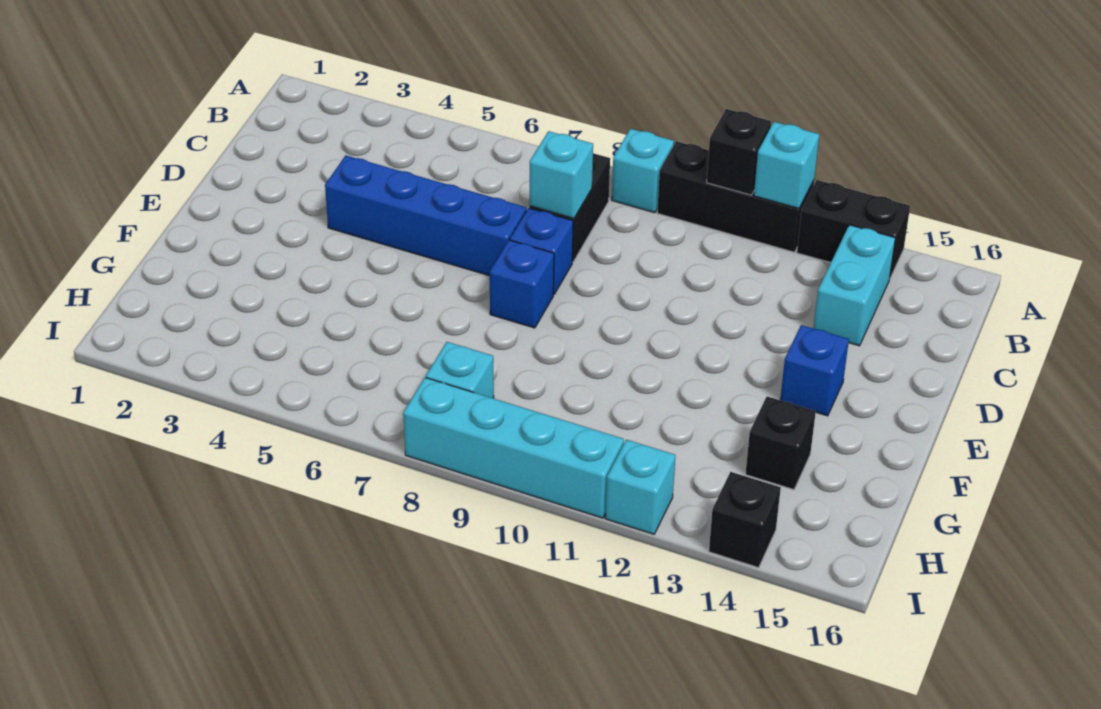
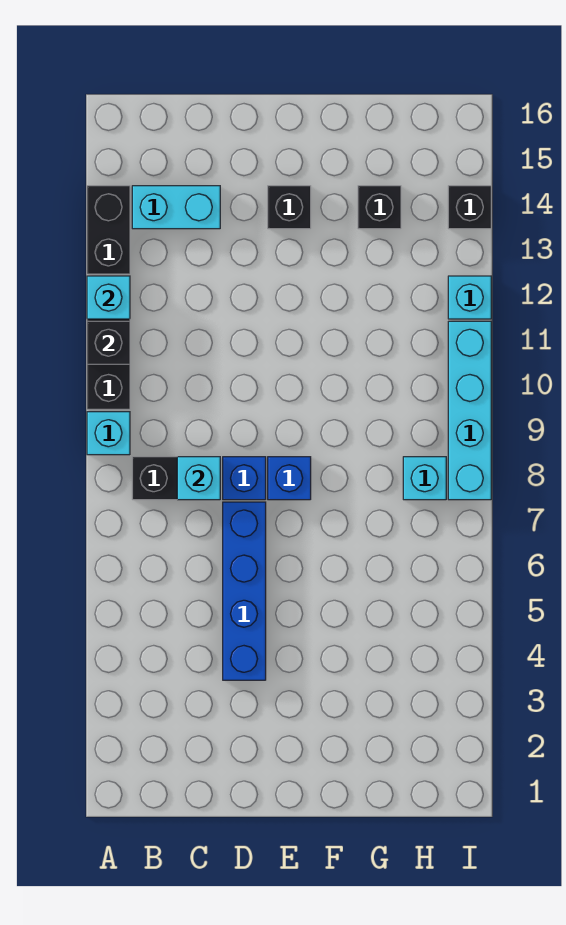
blue 1x1 brick [780,325,849,416] -> black 1x1 brick [268,186,311,229]

